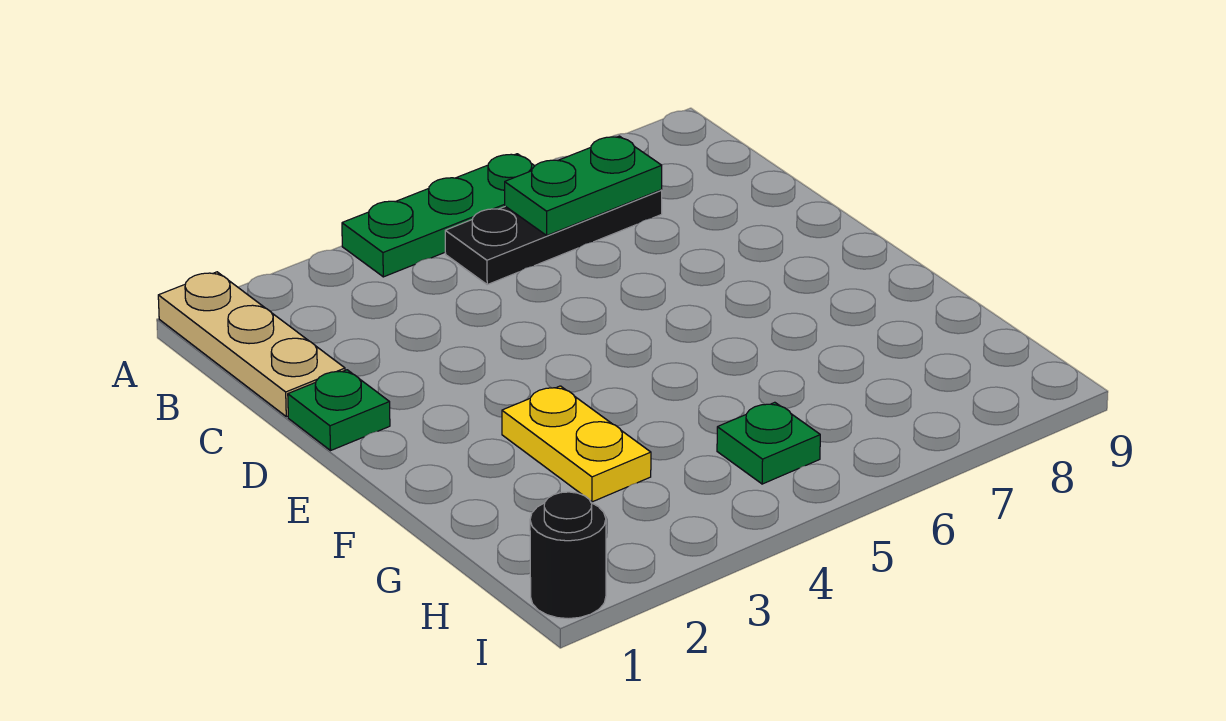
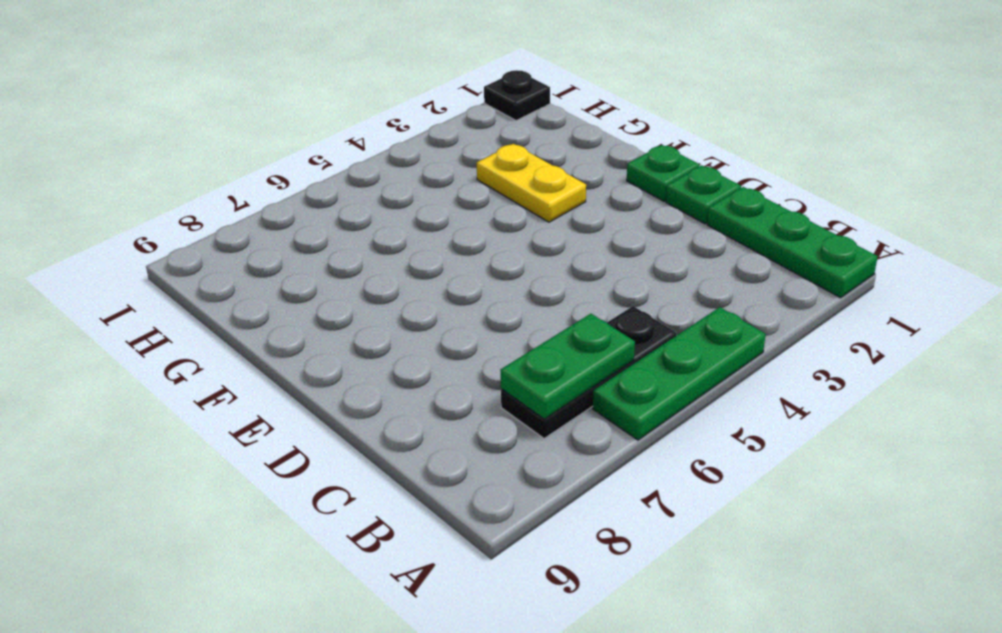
tan 1x3 plate [158,272,345,417] -> green 1x3 plate [707,187,878,298]
green 1x1 plate [717,402,820,484] -> green 1x1 plate moved to [627,145,700,201]
black 1x1 round brick [530,492,606,619] -> black 1x1 plate [484,70,550,121]

